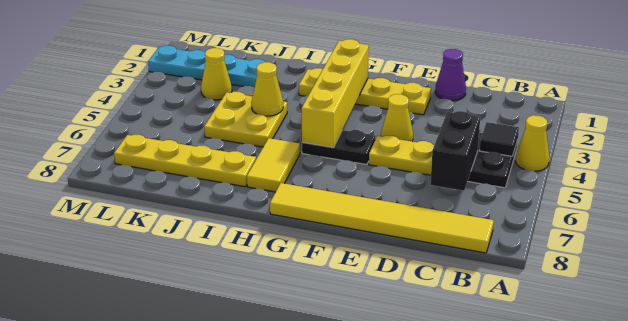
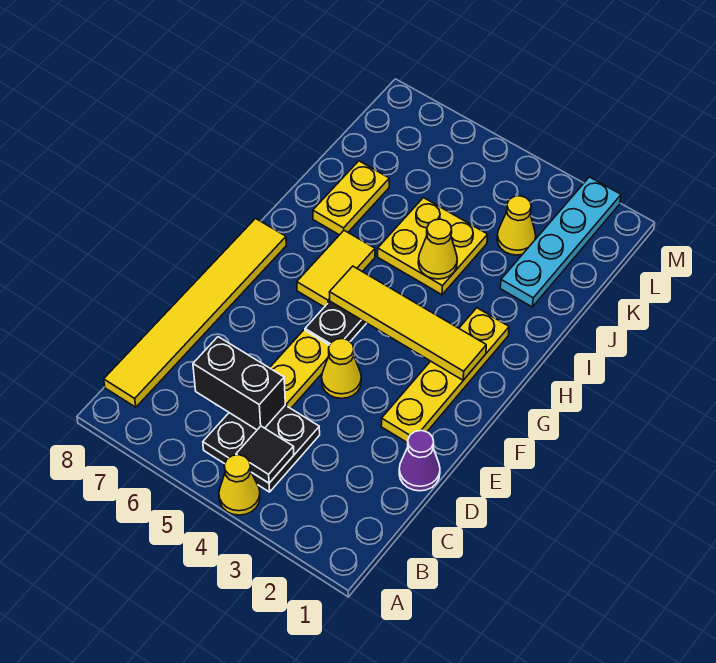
yellow 1x4 brick [302,39,369,147] -> yellow 1x4 tile [330,266,486,380]
yellow 1x2 tile [247,138,300,192] -> yellow 1x2 tile turned to [297,231,375,307]
yellow 1x4 plate [114,135,256,187] -> yellow 1x2 plate [313,161,389,235]

